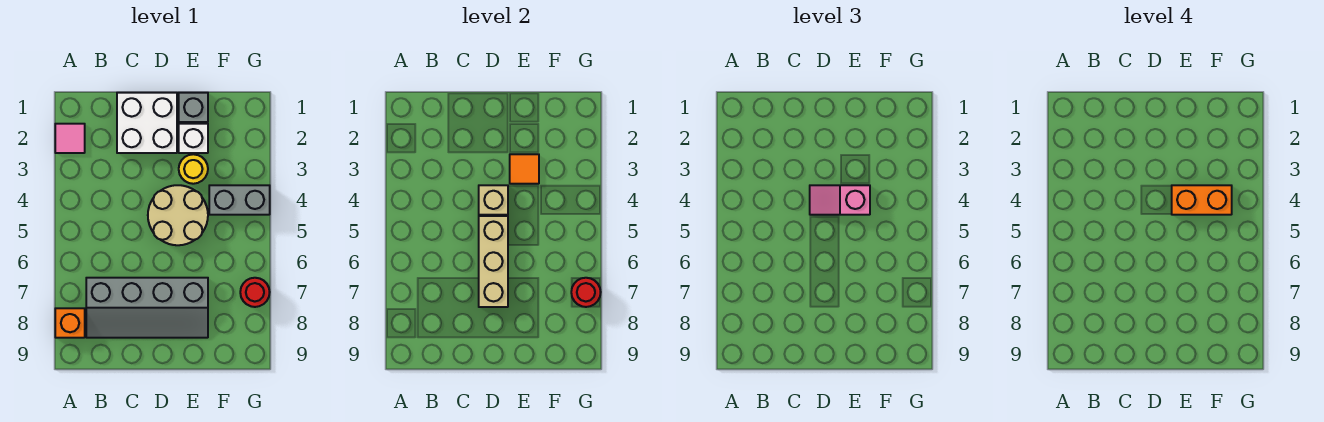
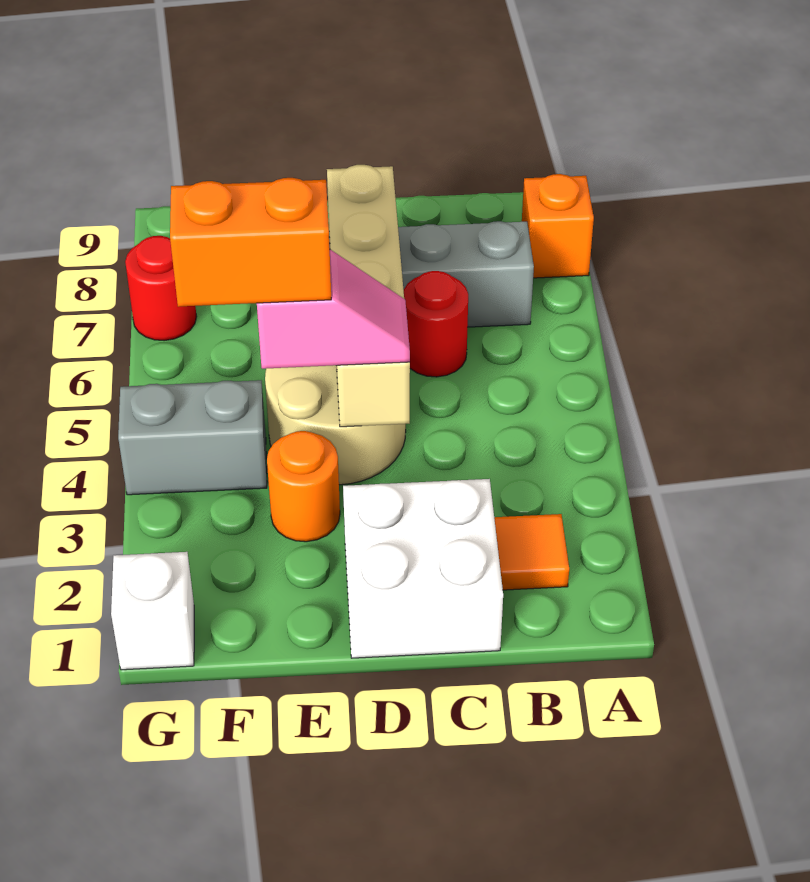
pink 1x1 tile [55,124,85,153] -> none
grey 1x1 brick [179,93,208,122] -> none
white 1x1 brick [179,124,208,153] -> white 1x1 brick moved to [111,552,194,670]
yellow 1x1 round brick [179,154,208,184] -> orange 1x1 round brick [267,431,340,542]
orange 1x1 tile [510,154,539,184] -> orange 1x1 tile moved to [494,514,569,590]
red 1x1 round brick [571,278,601,307] -> red 1x1 round brick moved to [404,271,468,377]

